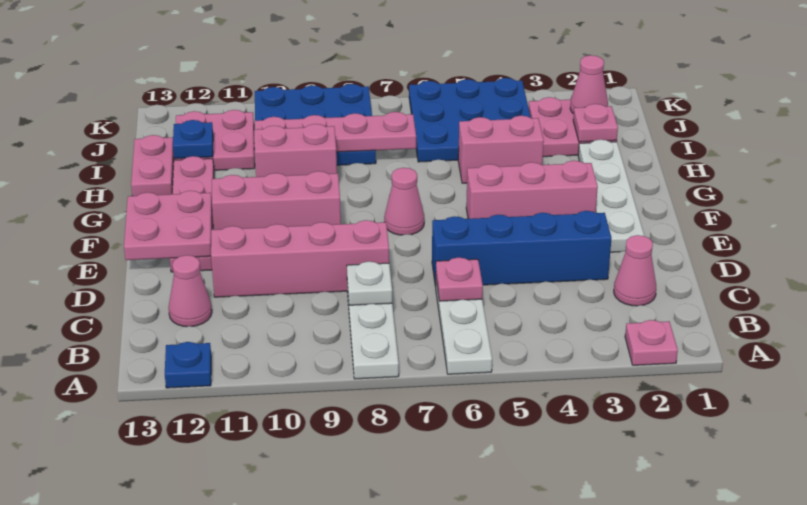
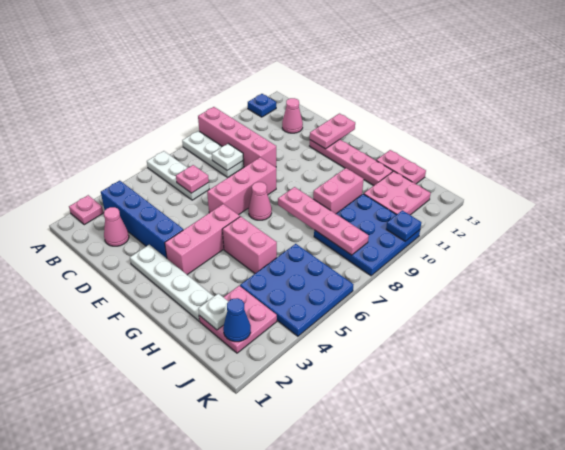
blue 1x4 brick [432,211,612,287] -> blue 1x4 brick turned to [101,181,183,258]
pink 1x4 brick [211,220,389,297] -> pink 1x4 brick turned to [198,107,276,167]
pink 2x2 plate [124,191,212,260] -> pink 1x2 plate [310,114,355,149]
pink 1x3 brick [212,171,341,230] -> pink 1x3 brick moved to [207,157,276,215]
pink 1x2 brick [458,116,544,183] -> pink 1x2 brick turned to [222,216,277,273]
pink 1x1 plate [573,104,618,142] -> white 1x1 plate [198,293,229,330]
pink 1x4 plate [255,112,416,152] -> pink 1x4 plate turned to [278,187,369,255]
blue 1x1 plate [173,120,213,159] -> blue 1x1 plate moved to [386,210,421,241]
pink 1x1 cone [570,55,608,114] -> blue 1x1 cone [223,298,251,342]

